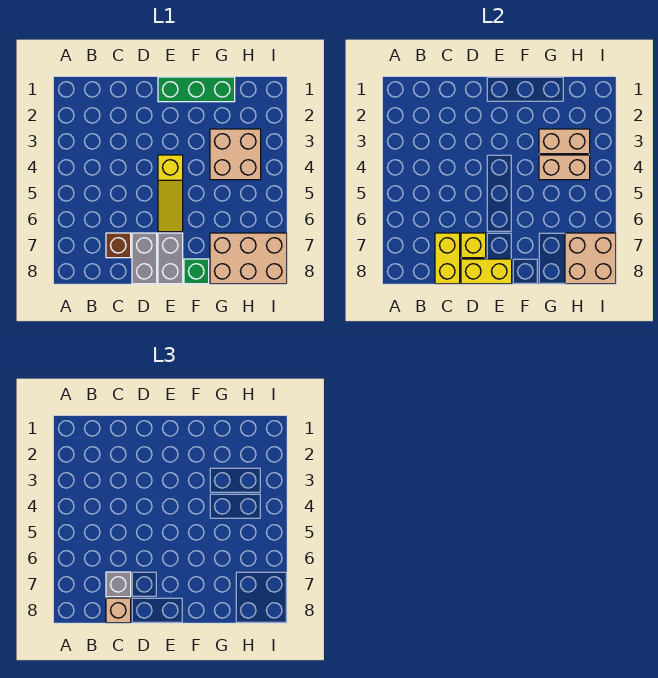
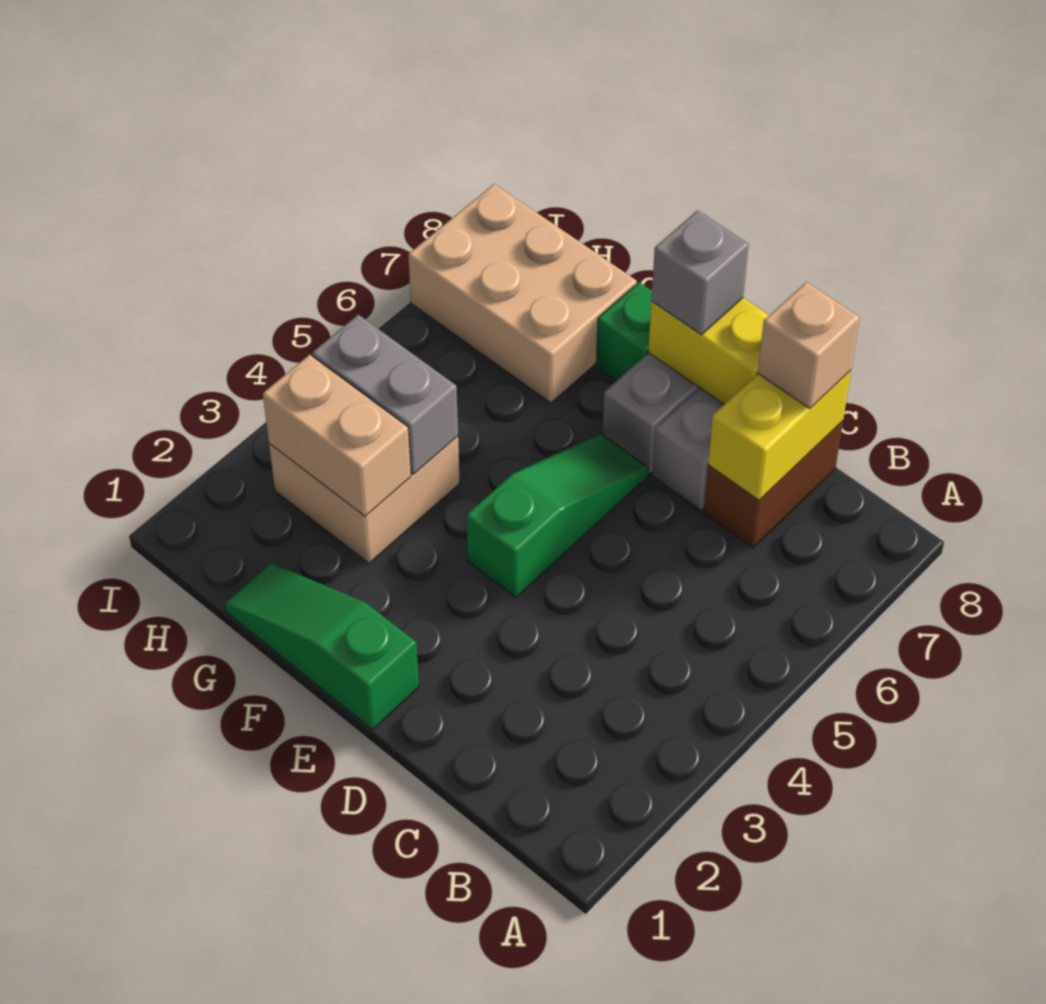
brown 1x1 brick [106,233,131,258] -> brown 1x2 brick [704,421,843,547]
grey 1x1 brick [106,572,131,597] -> grey 1x1 brick moved to [651,210,749,335]
yellow 1x1 brick [461,233,486,258] -> none
green 1x3 brick [158,77,235,102] -> green 1x3 slope [225,563,419,729]
yellow 1x3 slope [158,155,183,232] -> green 1x3 slope [466,433,648,597]
tan 1x2 brick [539,155,590,180] -> grey 1x2 brick [312,315,458,474]
tan 2x2 brick [565,233,616,284] -> none

